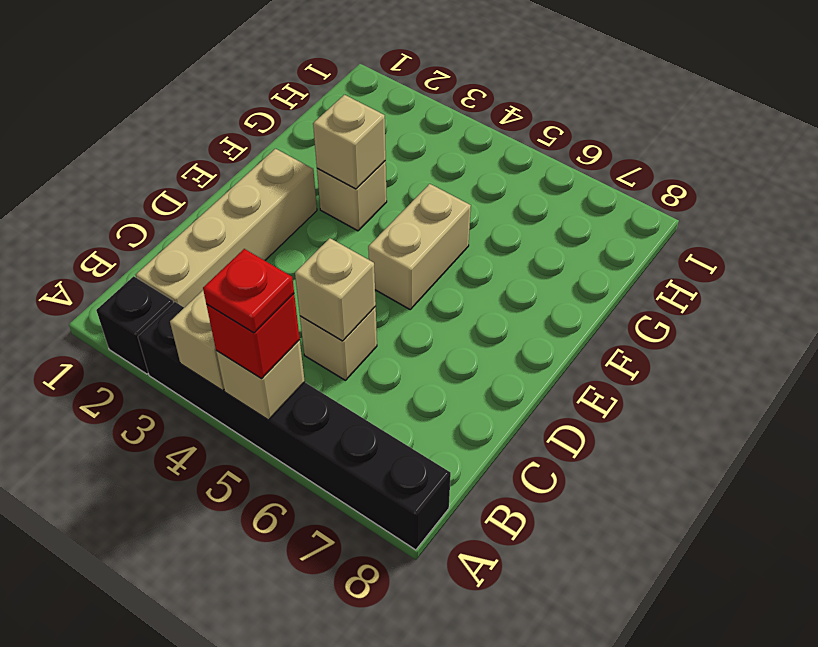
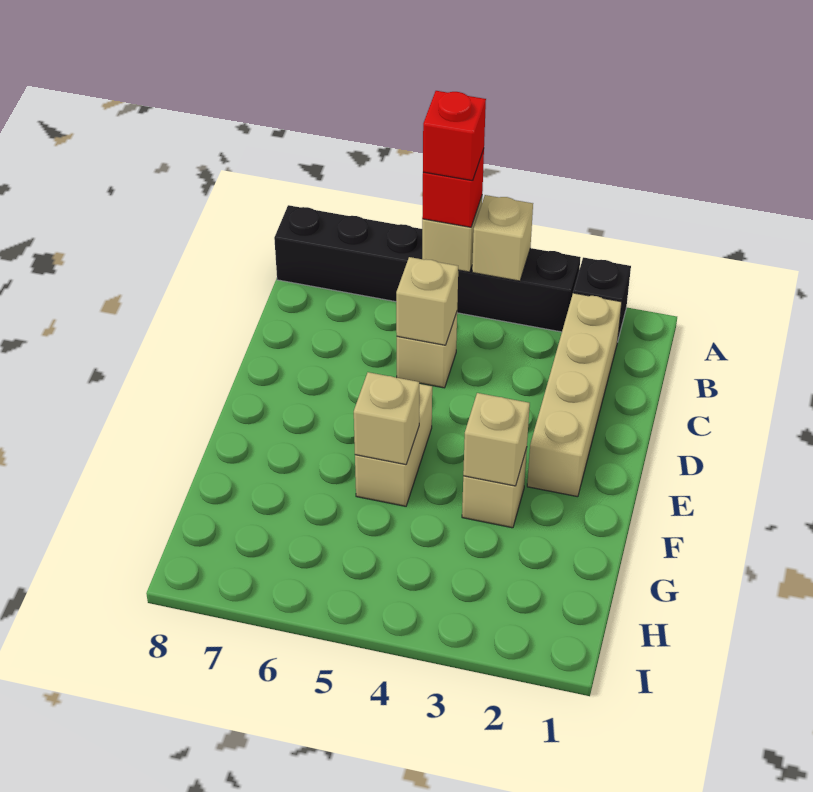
red 1x1 plate [203,249,294,333] -> red 1x1 brick [423,91,486,181]
none -> tan 1x1 brick [354,372,420,465]

